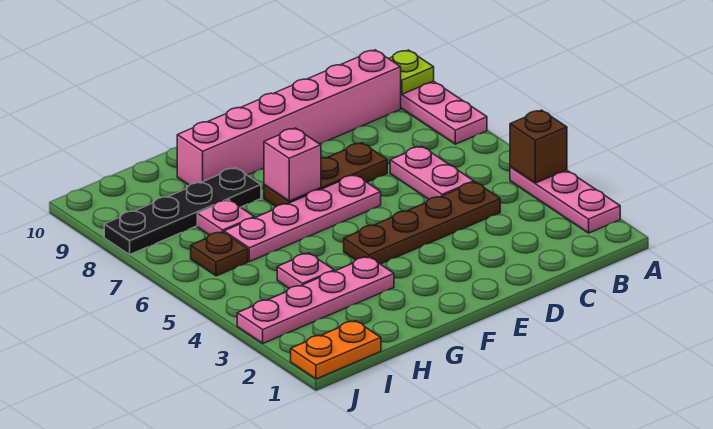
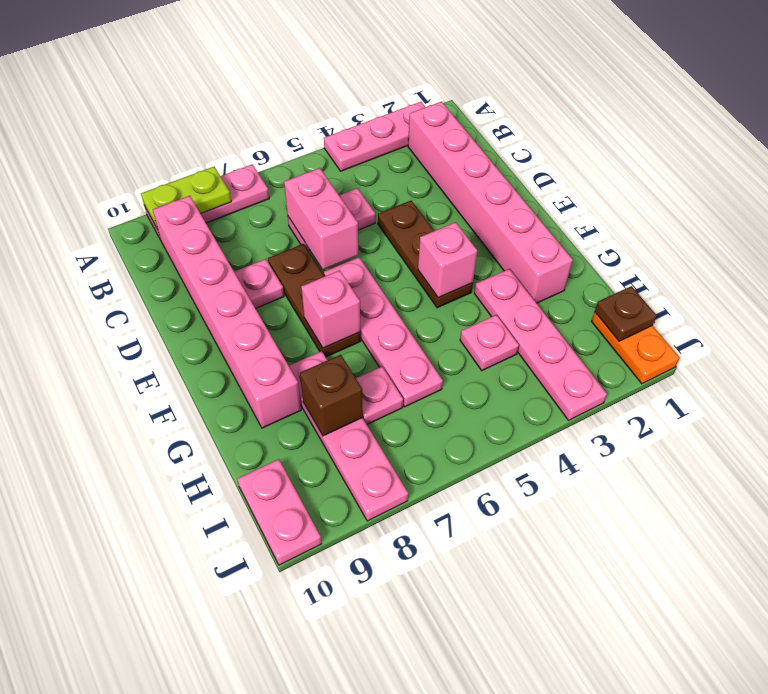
brown 1x1 brick [510,110,567,183] -> brown 1x1 brick moved to [300,355,363,436]
lime 1x1 plate [389,50,434,94] -> lime 1x2 plate [141,167,231,229]
none -> pink 1x6 brick [408,102,573,303]
brown 1x4 plate [344,182,500,264] -> brown 1x3 plate [378,201,473,308]
none -> pink 1x2 brick [284,168,358,270]
none -> pink 1x1 plate [234,259,284,308]
none -> pink 1x1 brick [418,222,477,298]
black 1x4 plate [104,168,261,255] -> pink 1x4 plate [289,351,408,521]
brown 1x1 plate [191,232,248,276] -> brown 1x1 plate moved to [595,286,657,341]
none -> pink 1x2 plate [237,459,321,565]

